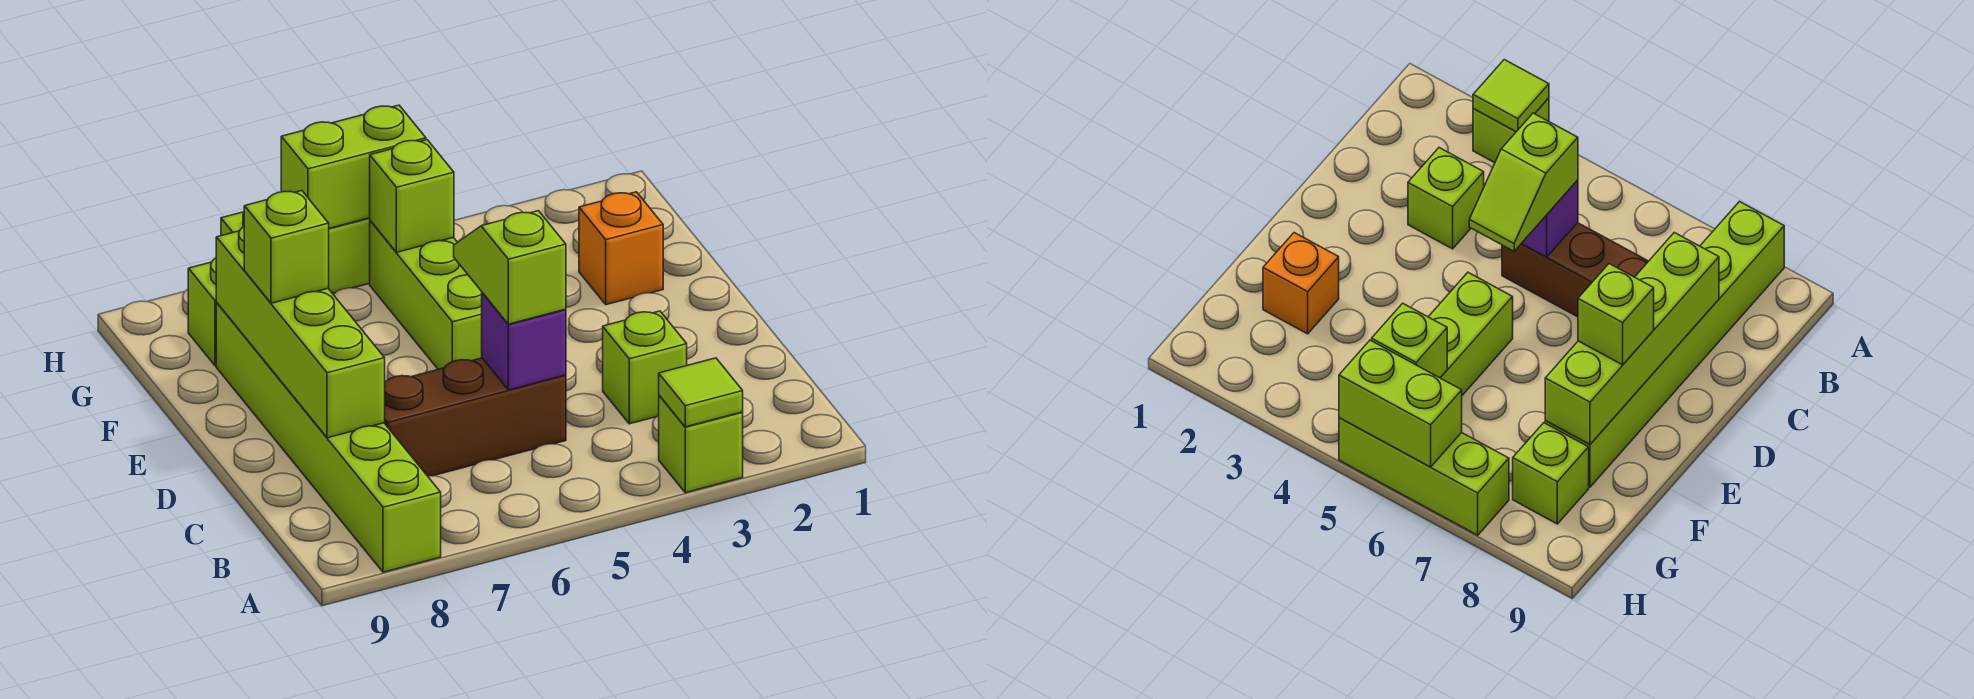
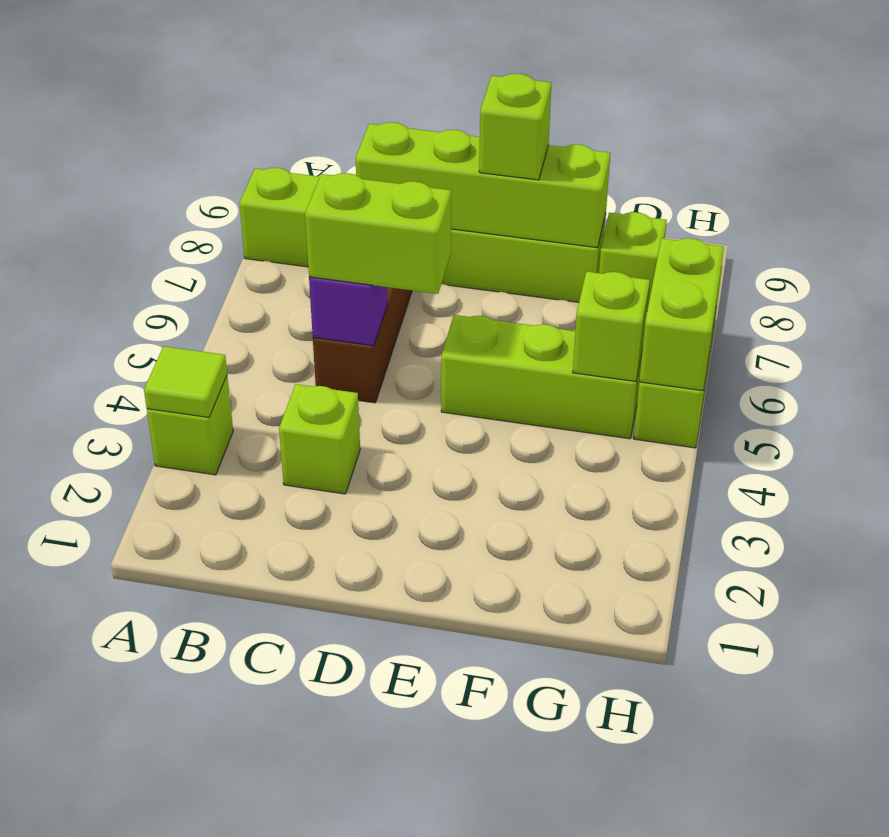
lime 1x2 slope [454,211,566,324] -> lime 1x2 brick [305,173,451,294]
orange 1x1 brick [579,192,663,305] -> none

